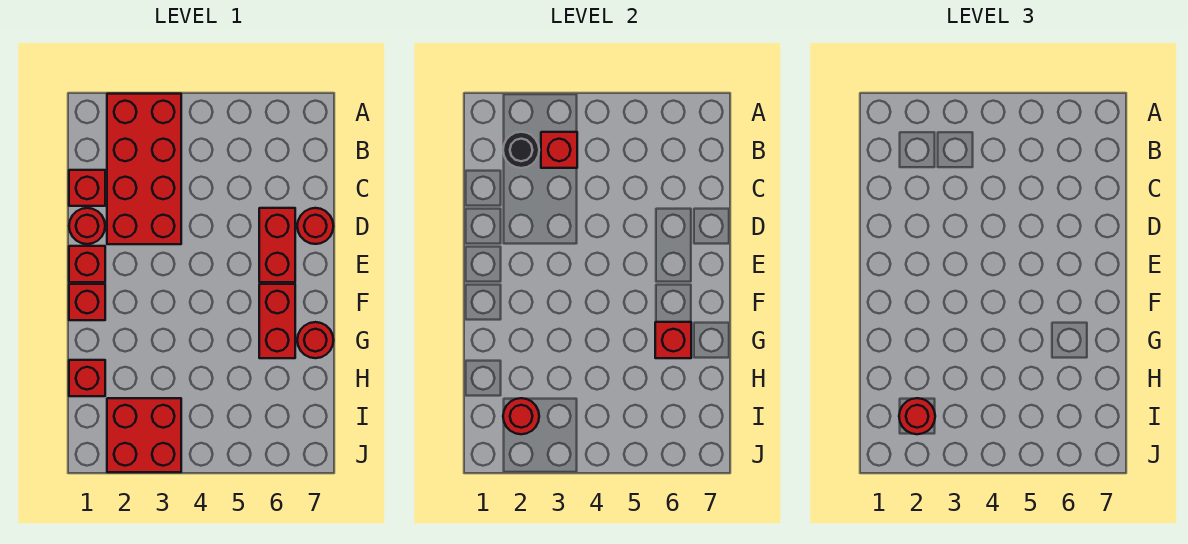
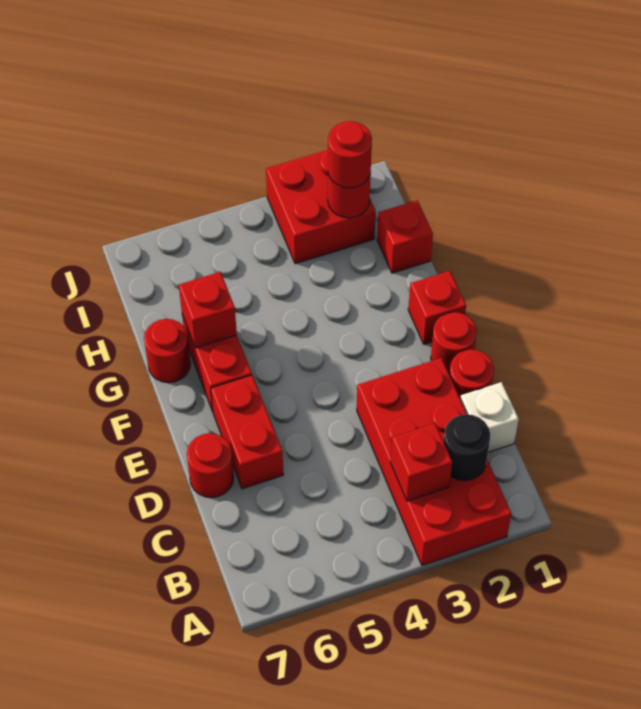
red 1x1 brick [69,170,105,206] -> white 1x1 brick [460,382,519,452]
red 1x1 brick [69,246,105,282] -> red 1x1 round brick [431,312,477,375]

